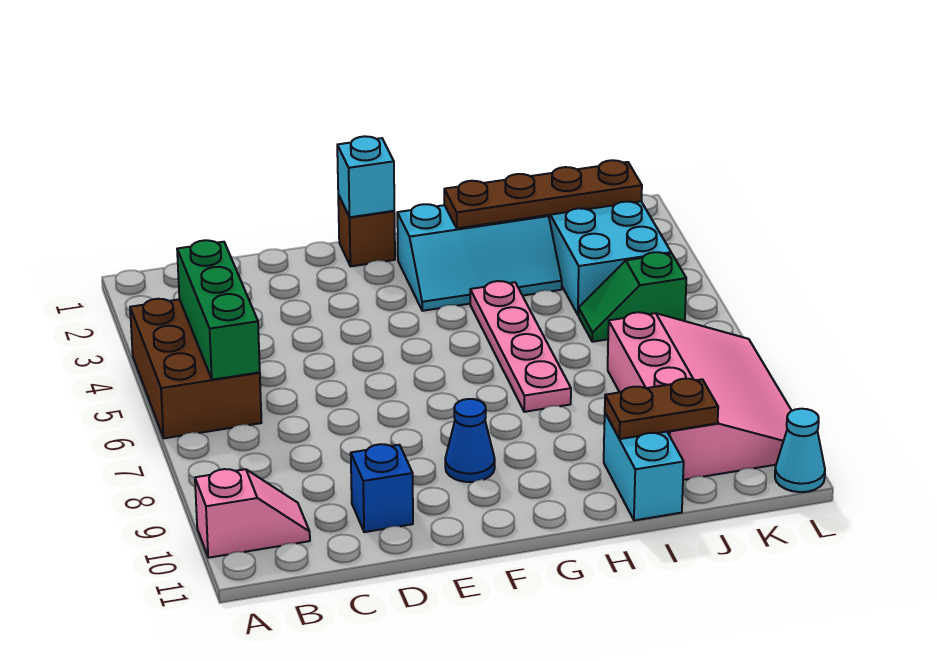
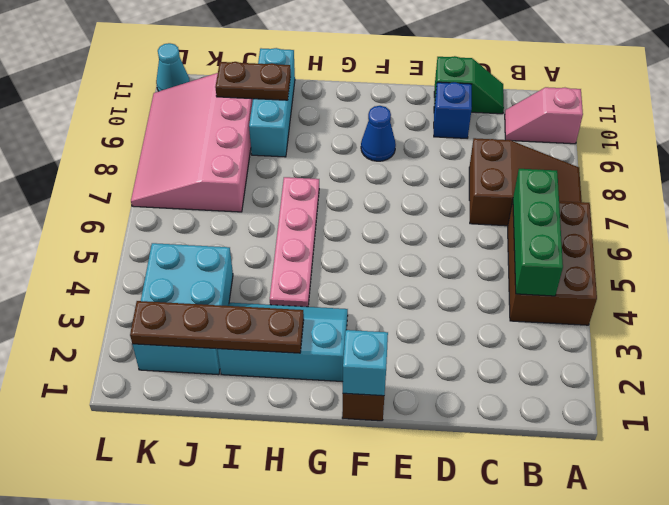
none -> brown 2x3 slope [469,138,582,226]
cyan 1x2 brick [604,413,684,520] -> cyan 1x3 brick [249,48,295,157]
green 1x2 slope [579,252,686,342] -> green 1x2 slope moved to [434,56,504,114]

